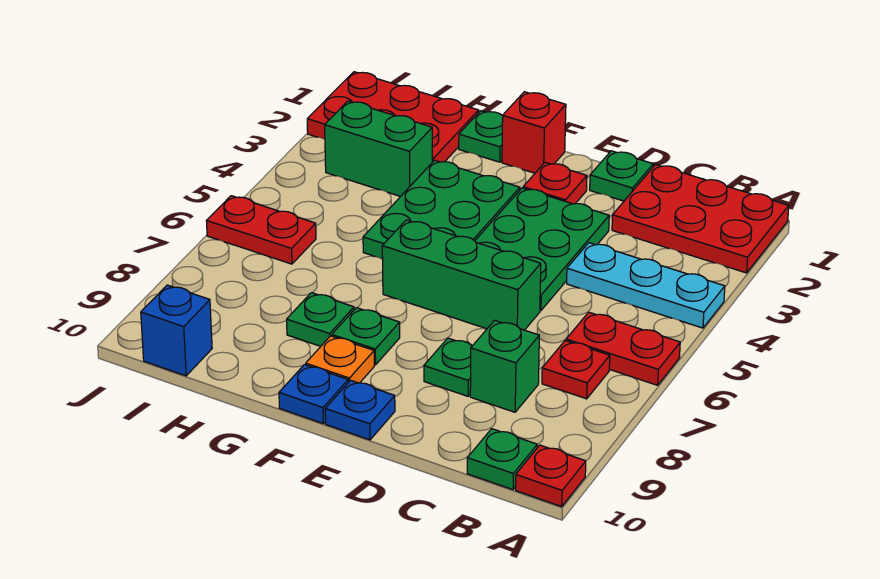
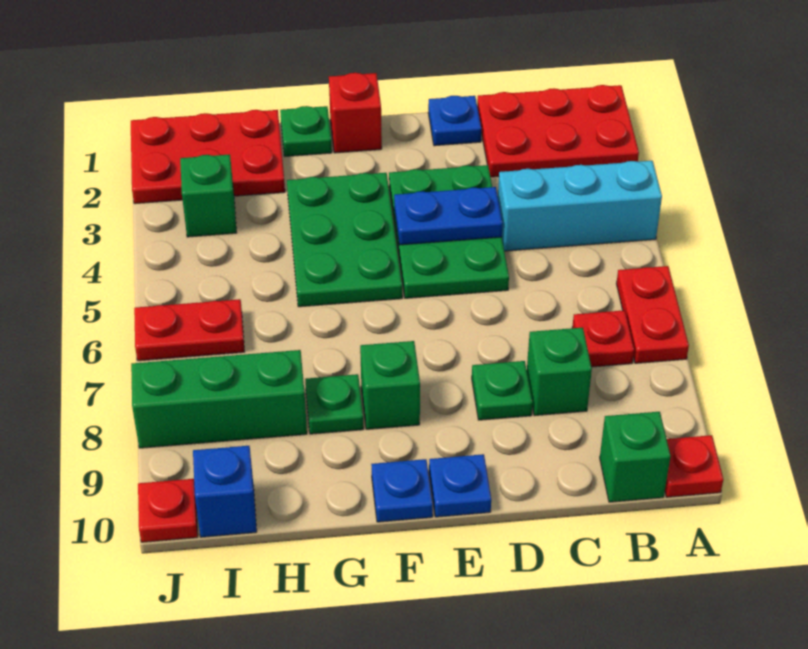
cyan 1x3 plate [567,243,725,328] -> cyan 1x3 brick [498,161,662,251]
red 1x2 plate [566,312,680,385] -> red 1x2 plate turned to [616,266,689,363]
green 1x1 plate [467,429,537,490] -> green 1x1 brick [600,412,671,502]
green 1x1 plate [590,151,653,201] -> blue 1x1 plate [428,96,481,146]
none -> blue 1x2 plate [394,187,503,245]
green 1x3 brick [382,220,541,330] -> green 1x3 brick moved to [131,350,307,448]
red 1x1 plate [523,163,587,204] -> red 1x1 plate moved to [138,479,198,542]
green 1x1 plate [332,308,400,365] -> green 1x1 brick [360,341,420,429]
orange 1x1 plate [306,336,374,383] -> none
green 1x2 brick [325,101,432,197] -> green 1x1 brick [180,155,237,237]

